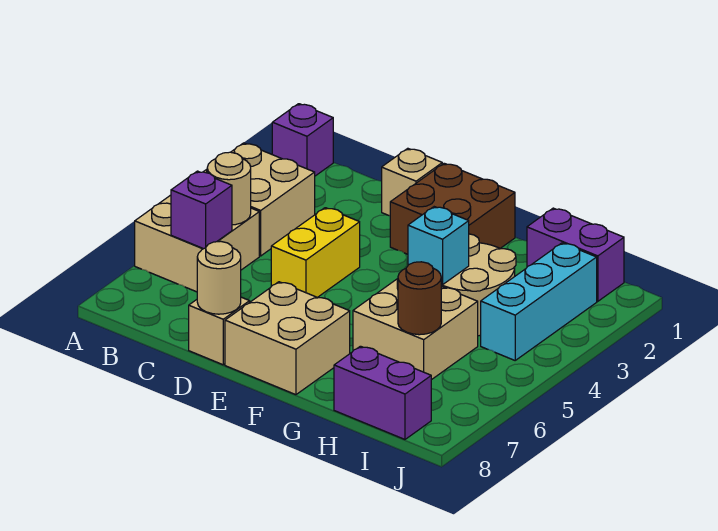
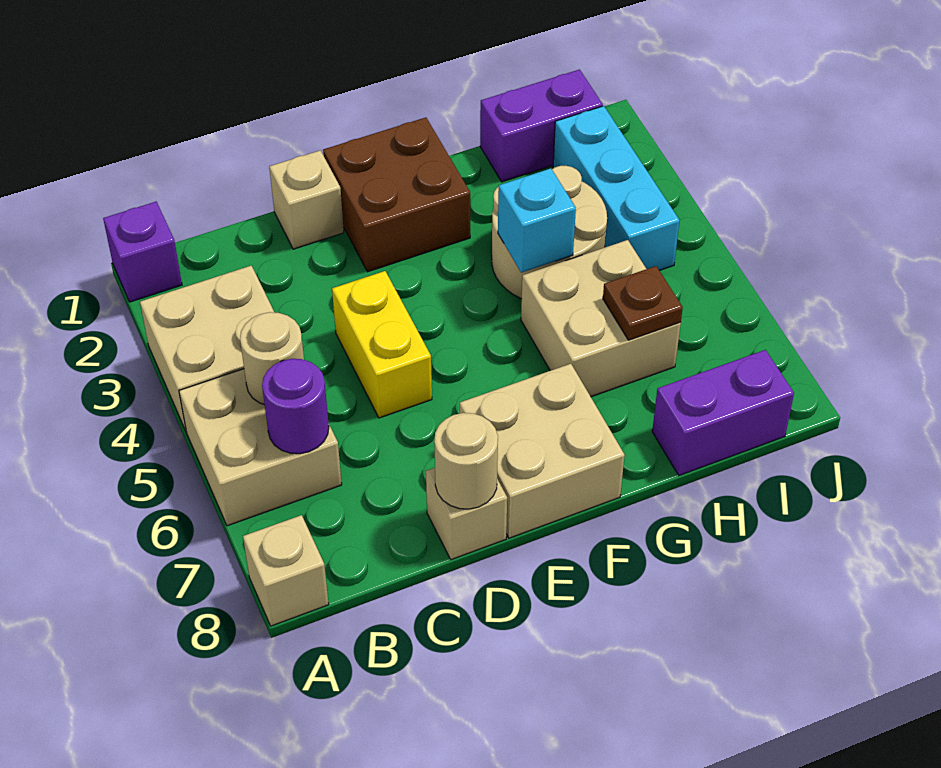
none -> tan 1x1 brick [243,515,329,626]
purple 1x1 brick [171,171,232,249] -> purple 1x1 round brick [262,359,329,454]
brown 1x1 round brick [398,262,441,335] -> brown 1x1 plate [603,266,683,340]

